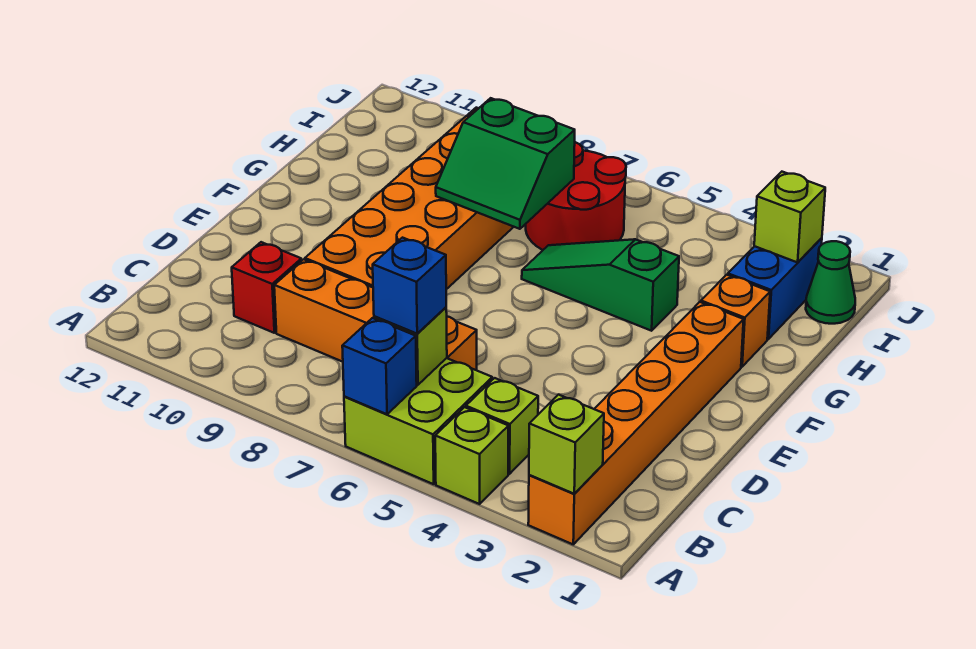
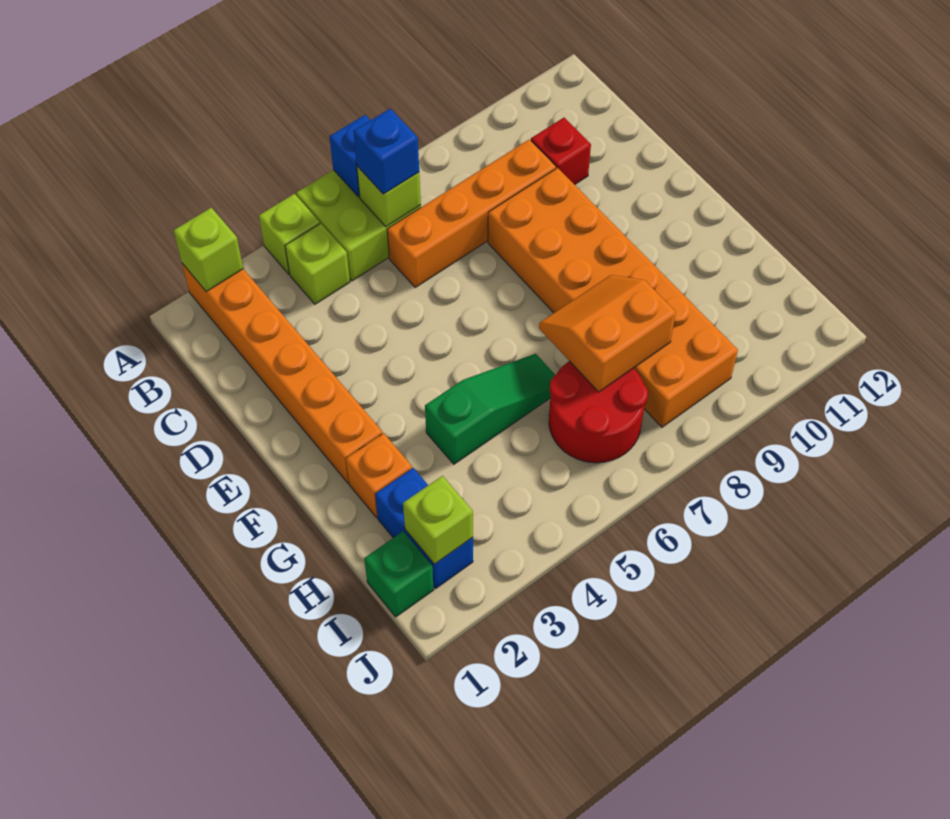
green 2x2 slope [436,98,575,229] -> orange 2x2 slope [539,275,676,392]
green 1x1 cone [806,241,855,324] -> green 1x1 brick [364,531,434,617]

